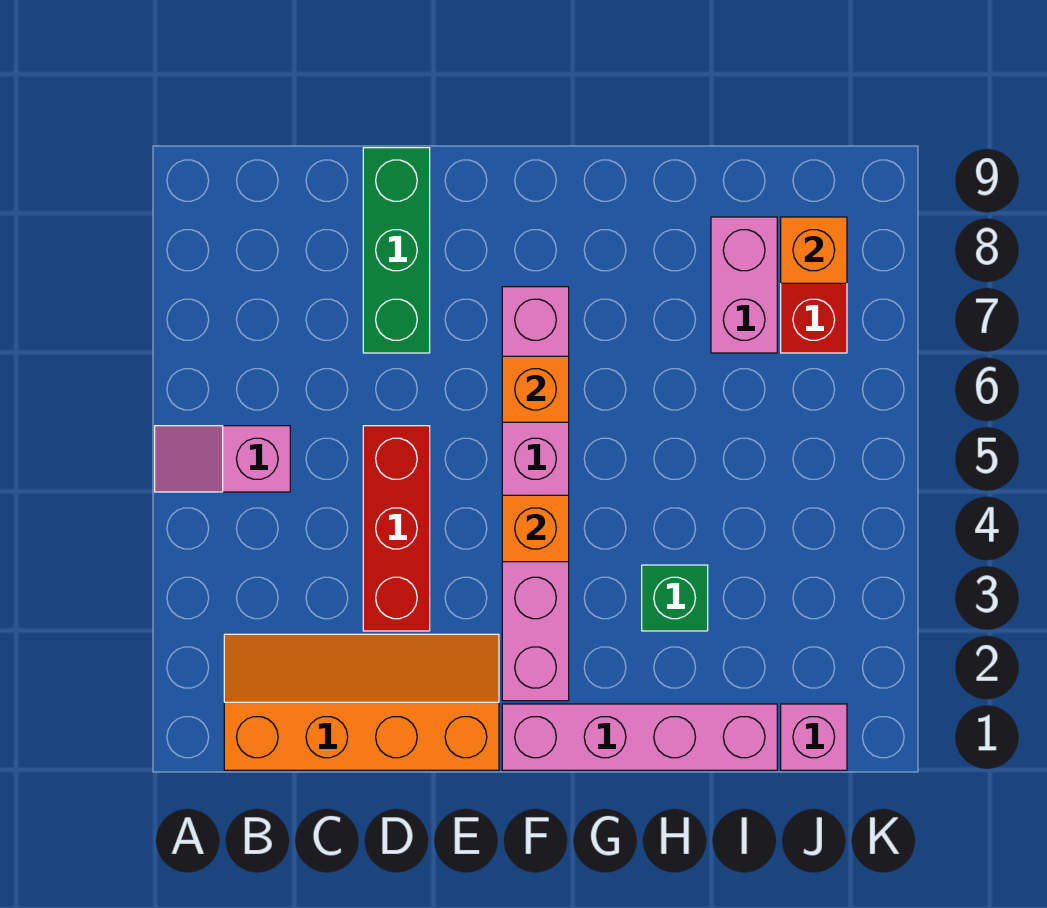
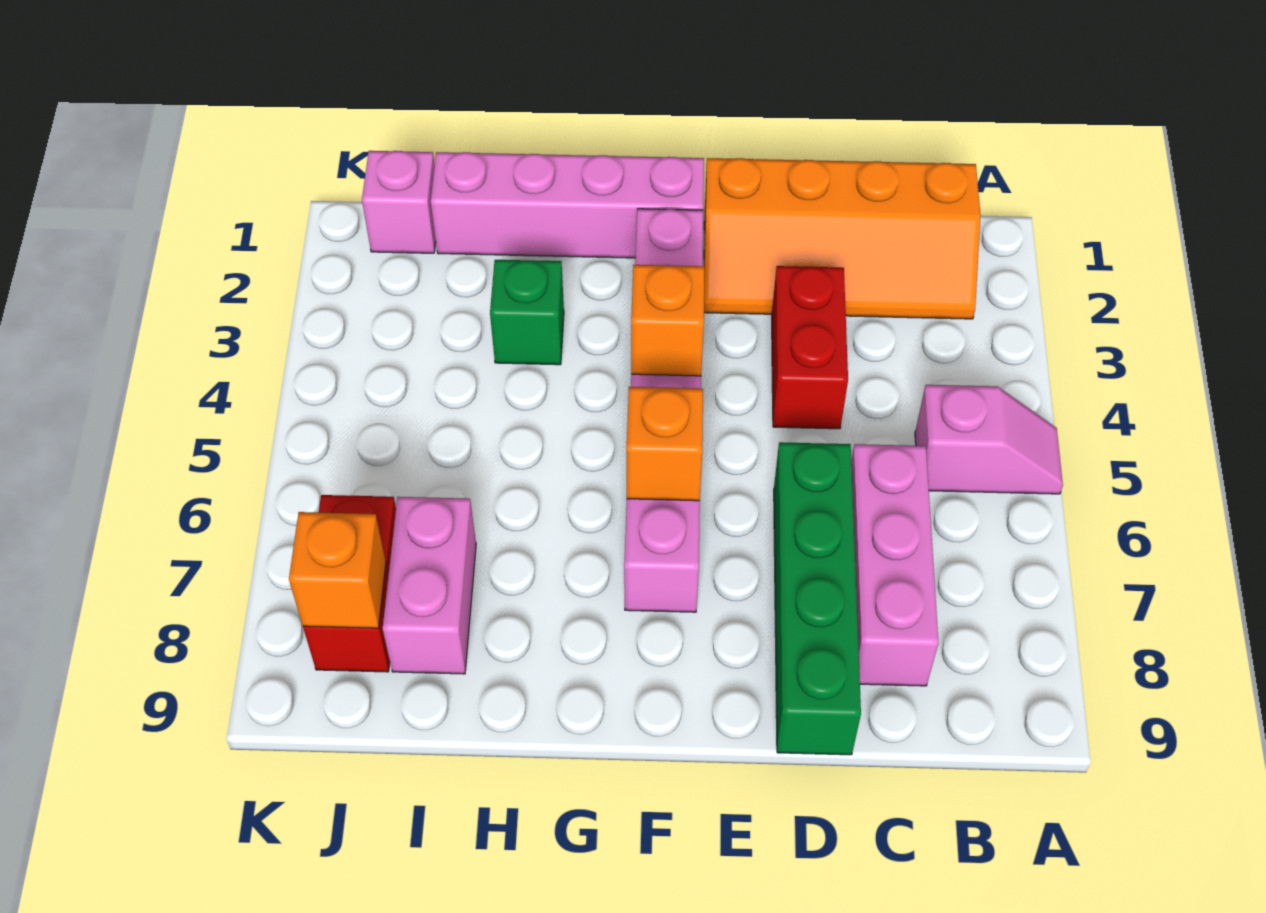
none -> pink 1x3 brick [851,444,938,686]
red 1x3 brick [363,426,430,631] -> red 1x2 brick [772,266,848,429]
green 1x3 brick [363,148,430,353] -> green 1x4 brick [774,442,861,755]

